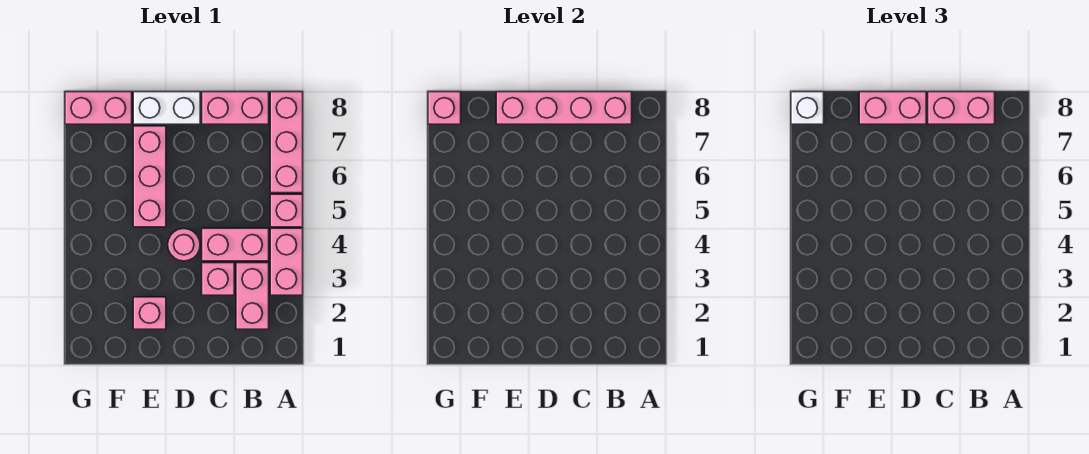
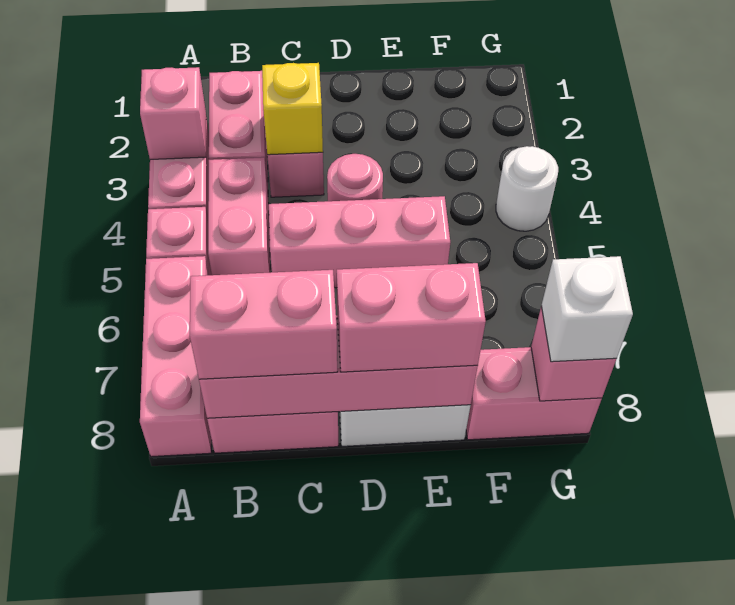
pink 1x2 brick [202,228,269,261] -> pink 1x2 brick turned to [208,157,270,275]
none -> yellow 1x1 brick [262,63,323,155]
pink 1x1 brick [133,297,166,329] -> pink 1x1 brick moved to [140,67,206,160]
pink 1x3 brick [133,126,166,227] -> pink 1x3 brick turned to [269,196,450,288]
none -> white 1x1 round brick [496,146,558,231]

